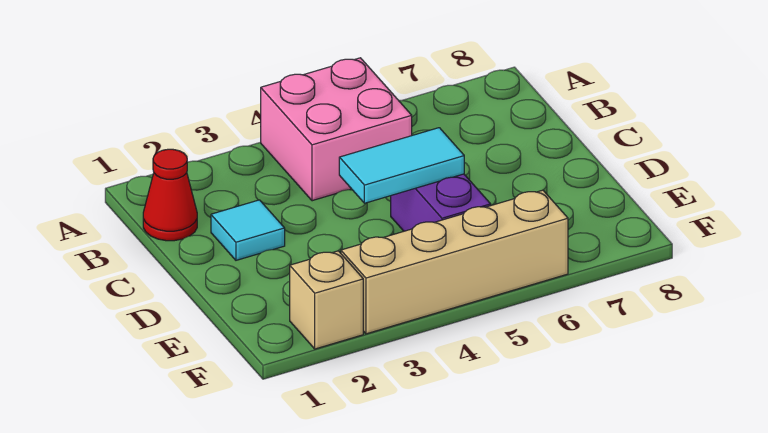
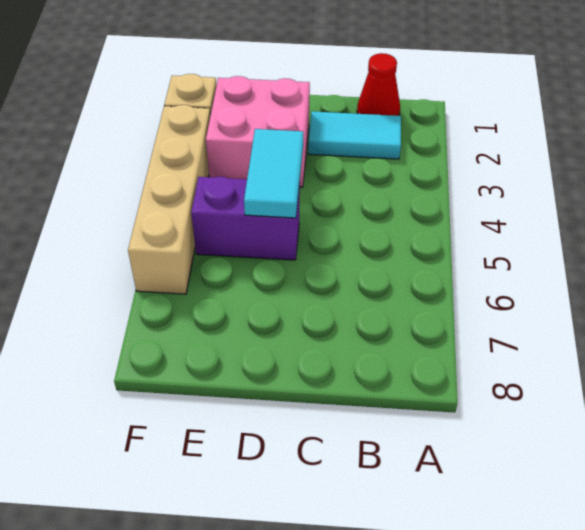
pink 2x2 brick [261,58,412,201] -> pink 2x2 brick moved to [206,76,310,187]
cyan 1x1 tile [211,200,285,260] -> cyan 1x2 tile [308,111,401,159]

